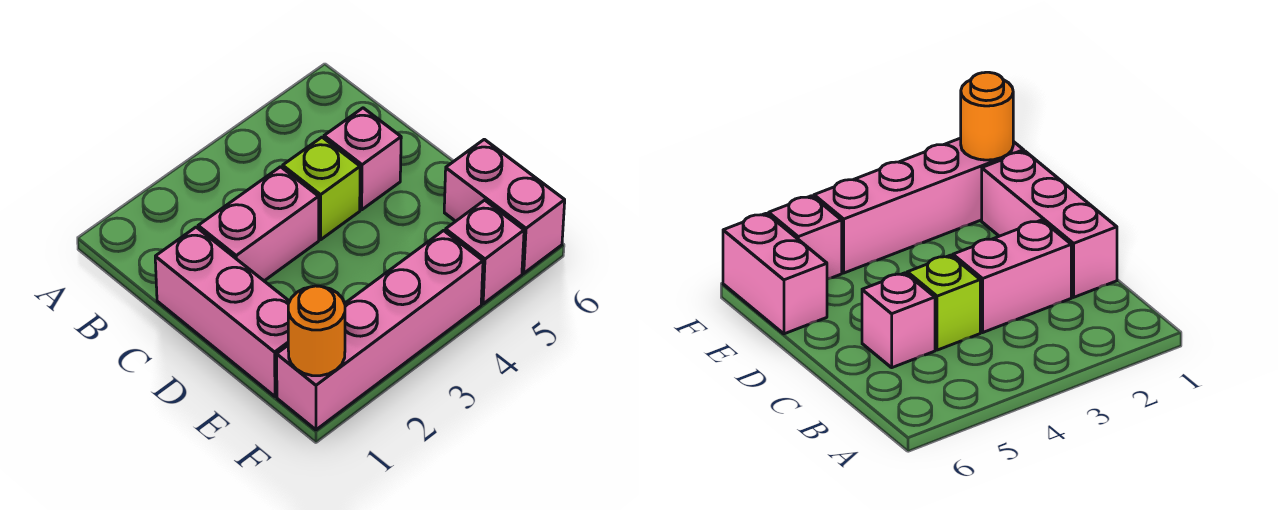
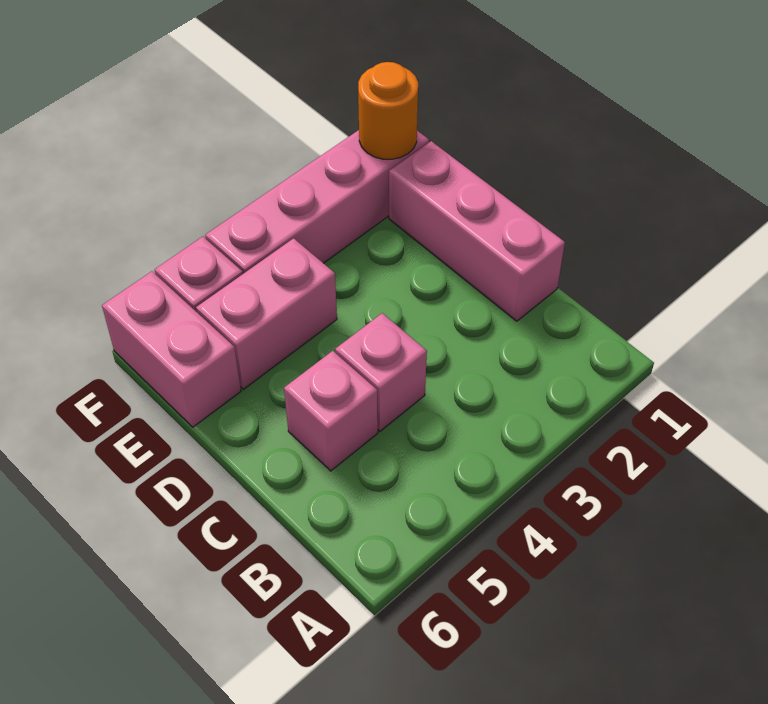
pink 1x2 brick [198,167,319,281] -> pink 1x2 brick moved to [196,238,337,389]
lime 1x1 brick [283,137,360,240] -> pink 1x1 brick [335,313,427,431]

